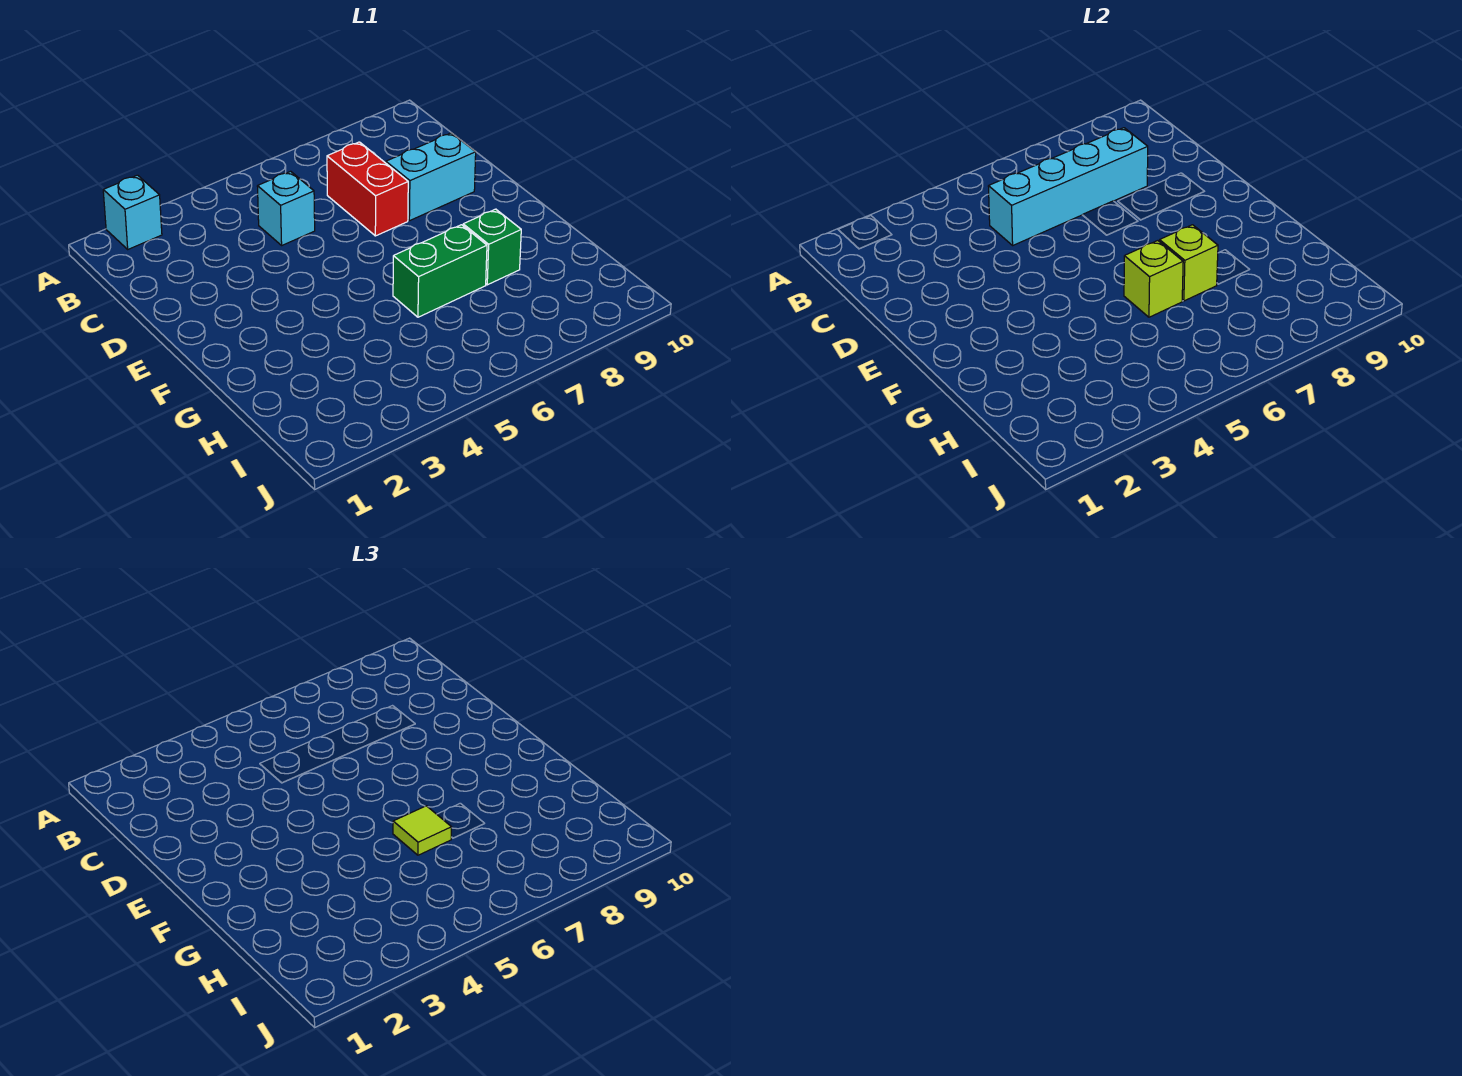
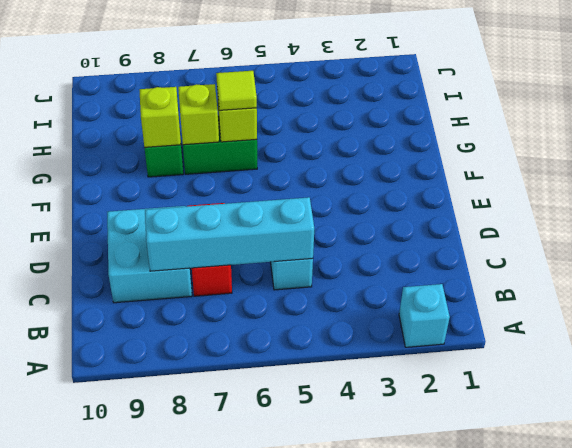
cyan 1x2 brick [386,133,476,221] -> cyan 2x2 brick [107,206,192,303]
none -> lime 1x1 brick [140,87,181,147]

